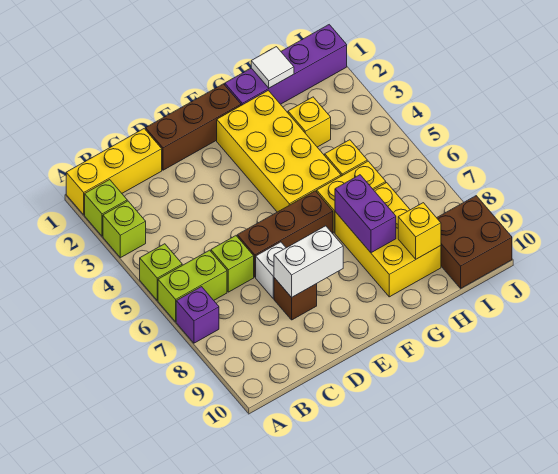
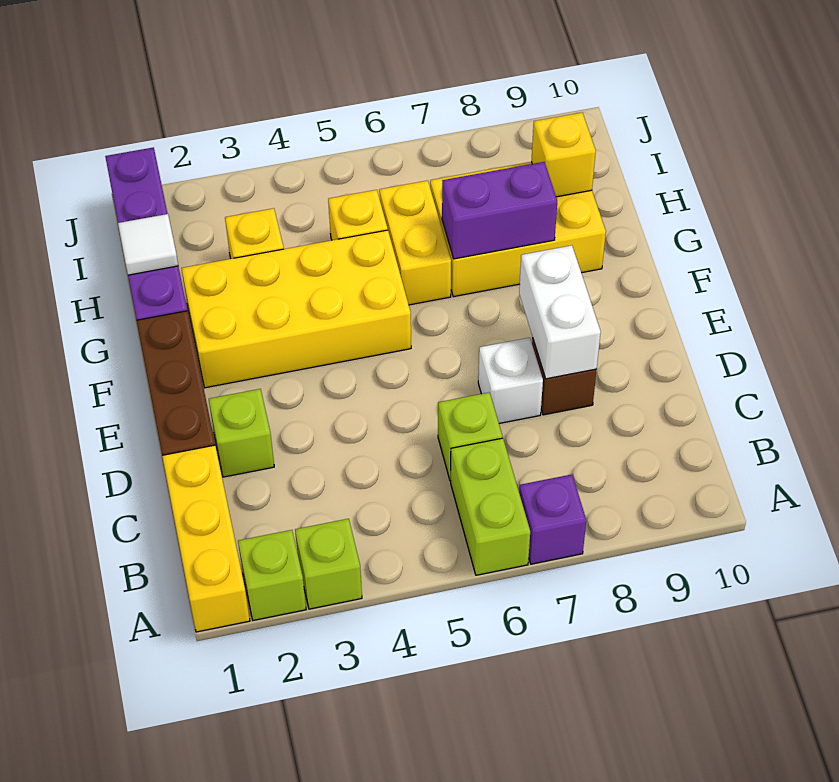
lime 1x1 brick [140,244,182,300] -> lime 1x1 brick moved to [209,389,274,477]
brown 1x3 brick [237,191,333,277] -> none
brown 2x2 brick [437,196,512,288] -> none

